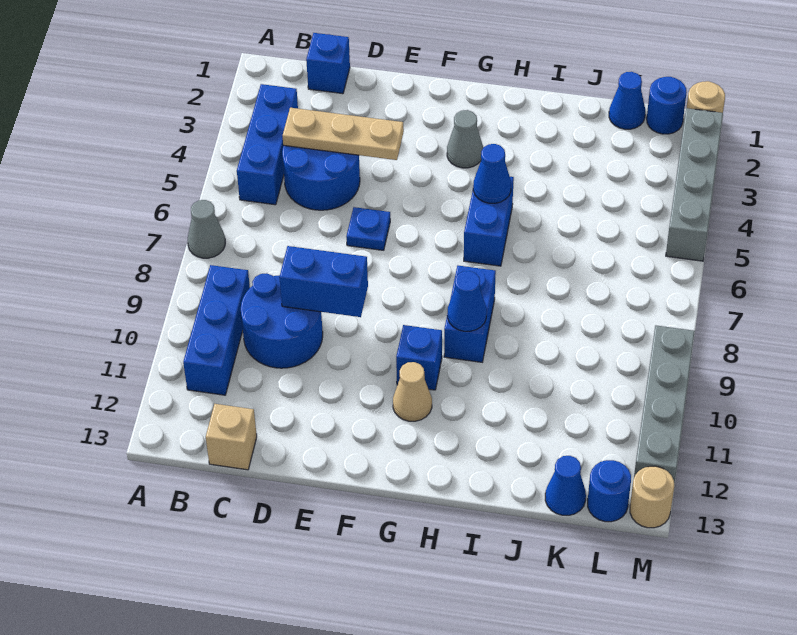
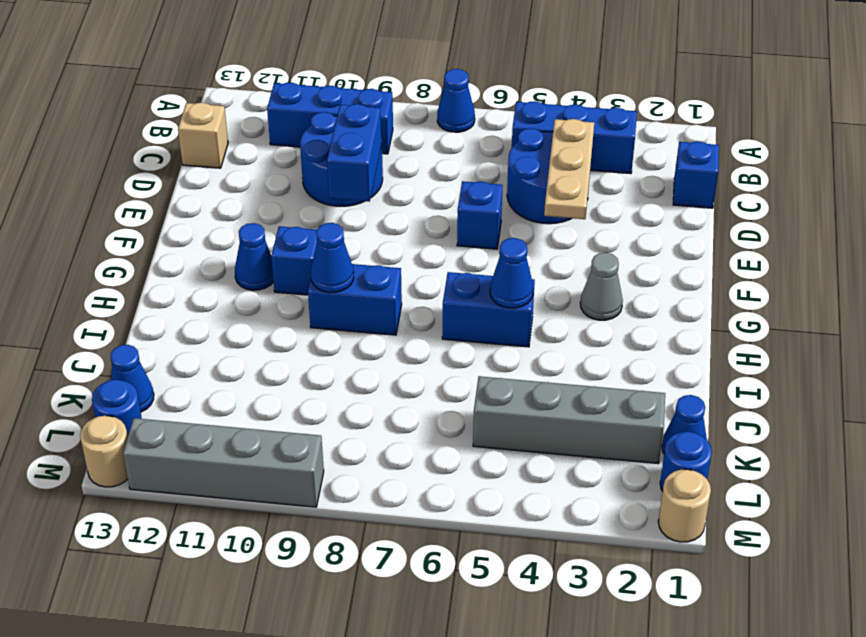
grey 1x1 cone [188,200,225,258] -> blue 1x1 cone [437,69,475,132]
blue 1x1 plate [346,207,390,250] -> blue 1x1 brick [457,181,503,249]
tan 1x1 cone [393,362,432,421] -> blue 1x1 cone [235,223,274,290]
grey 1x4 brick [666,108,723,261] -> grey 1x4 brick moved to [473,376,665,463]

